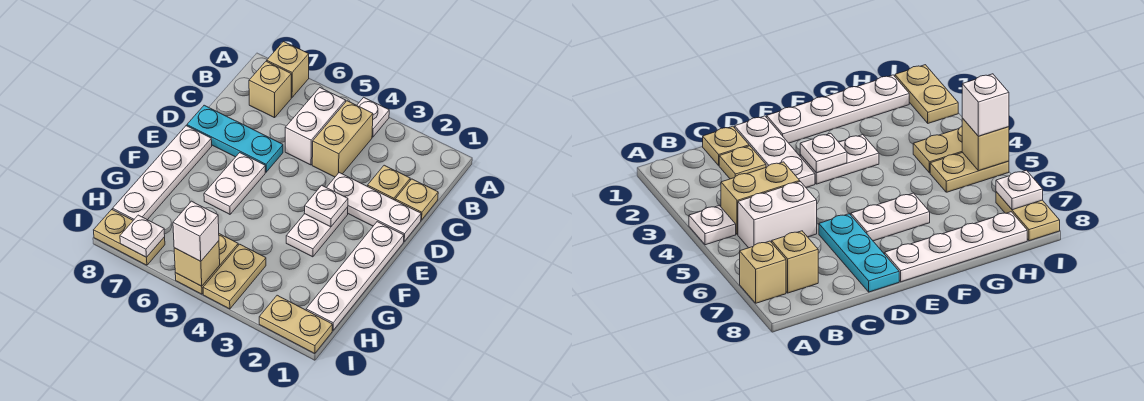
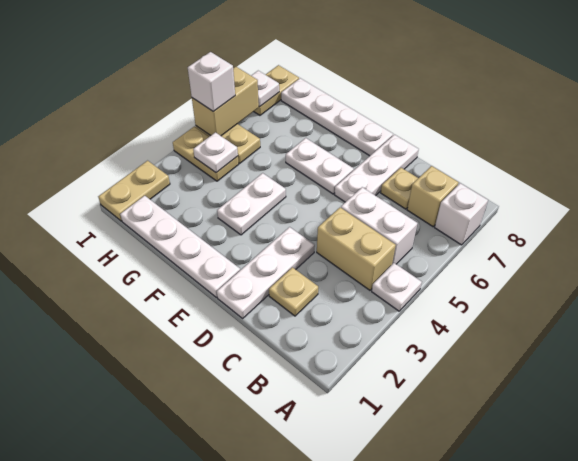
tan 1x1 brick [267,42,309,97] -> white 1x1 brick [435,183,488,245]
tan 1x1 plate [395,179,438,220] -> tan 1x1 plate moved to [381,168,418,209]
cyan 1x3 plate [187,105,283,172] -> white 1x3 plate [334,135,419,202]
white 1x2 plate [286,207,348,257] -> white 1x2 plate turned to [217,173,286,235]
white 1x1 plate [304,185,348,227] -> white 1x1 plate moved to [193,132,238,173]
tan 1x1 brick [174,241,220,286] -> tan 1x2 brick [192,67,259,136]

